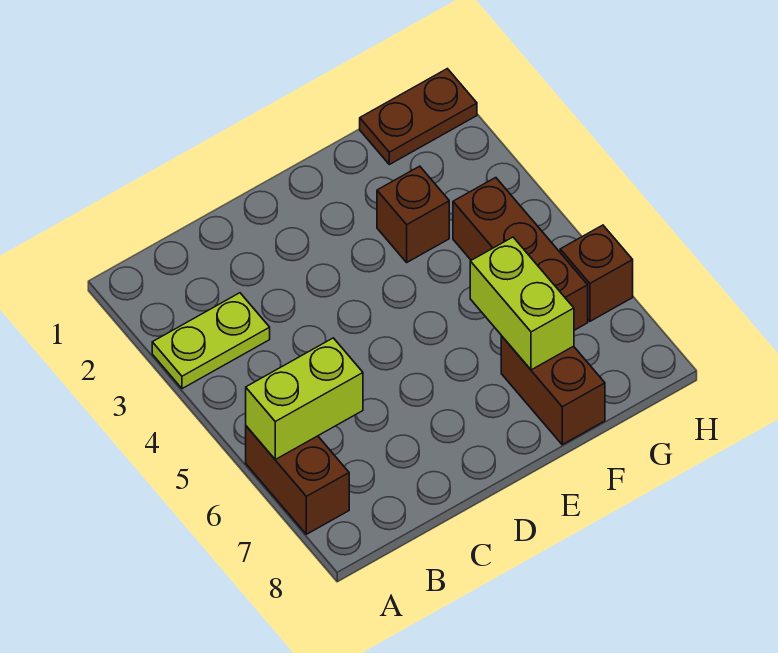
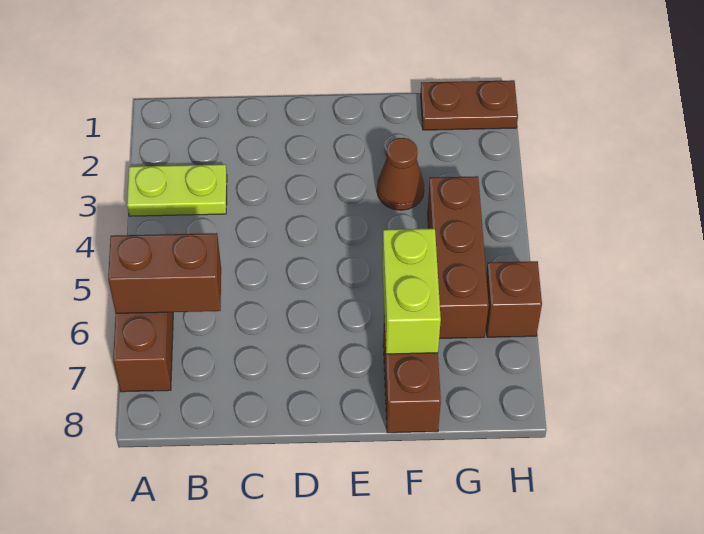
lime 1x2 brick [246,338,363,459] -> brown 1x2 brick [108,233,221,313]
brown 1x1 brick [377,166,449,262] -> brown 1x1 cone [377,138,424,210]

